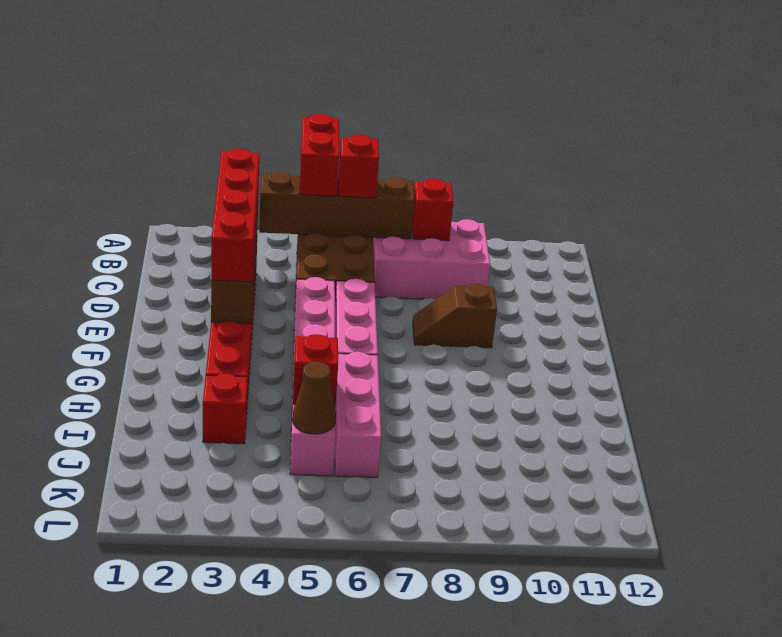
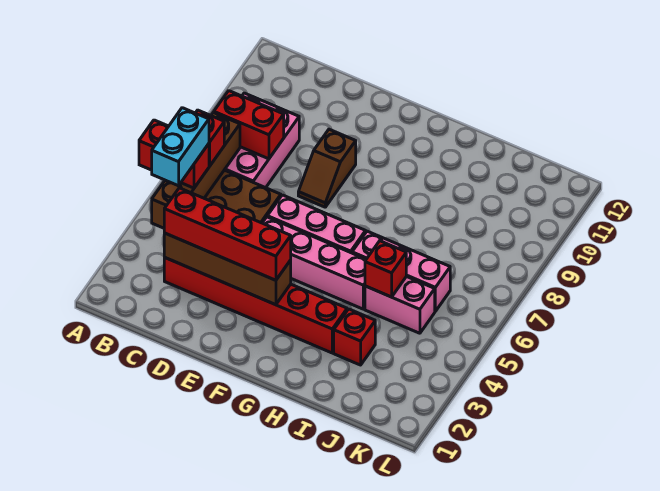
none -> cyan 1x2 brick [152,108,209,186]
red 1x1 brick [412,179,453,241] -> red 1x2 brick [214,91,284,159]
brown 1x1 cone [292,362,336,434] -> none

